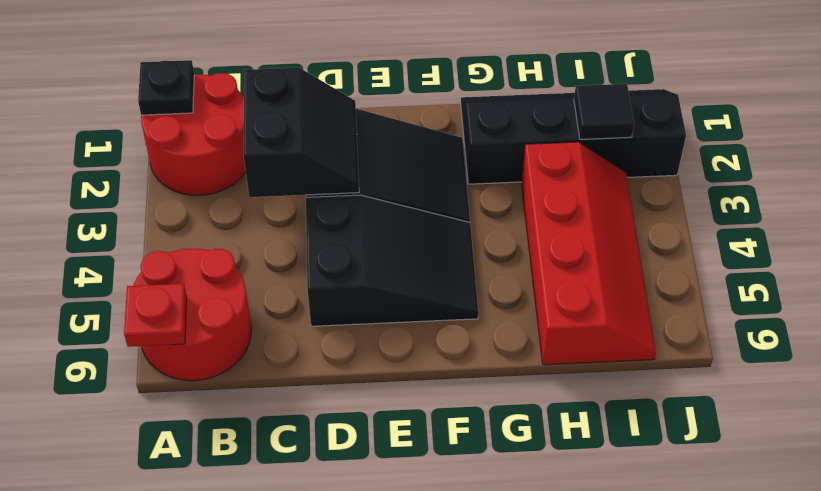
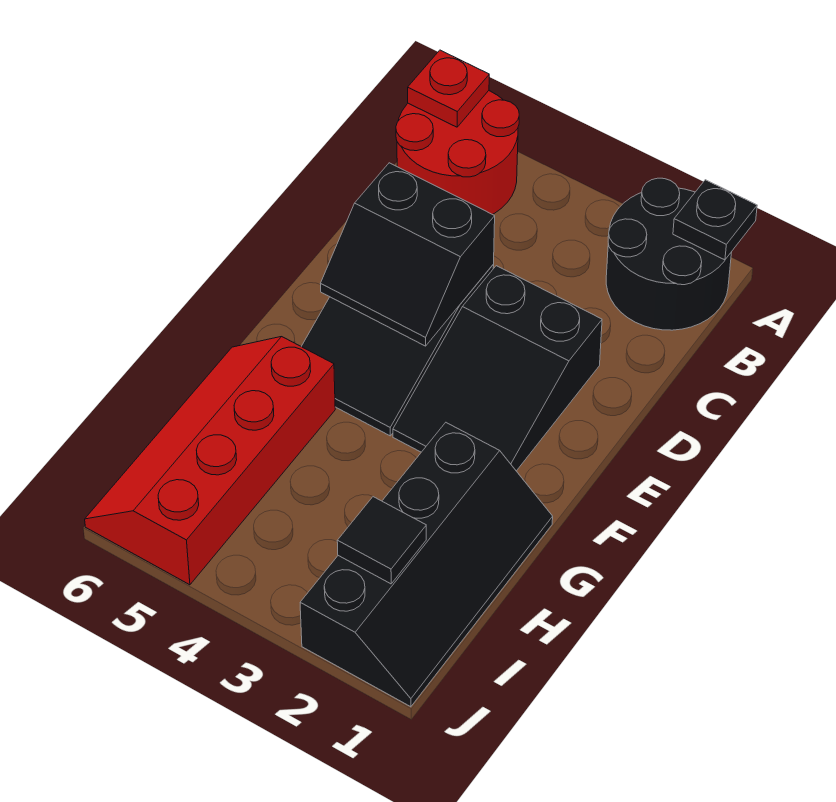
red 2x2 round brick [141,73,246,195] -> black 2x2 round brick [606,178,732,330]
black 2x2 slope [243,68,359,197] -> black 2x2 slope moved to [321,163,495,346]
red 2x4 slope [522,142,656,365] -> red 2x4 slope turned to [85,337,335,585]

